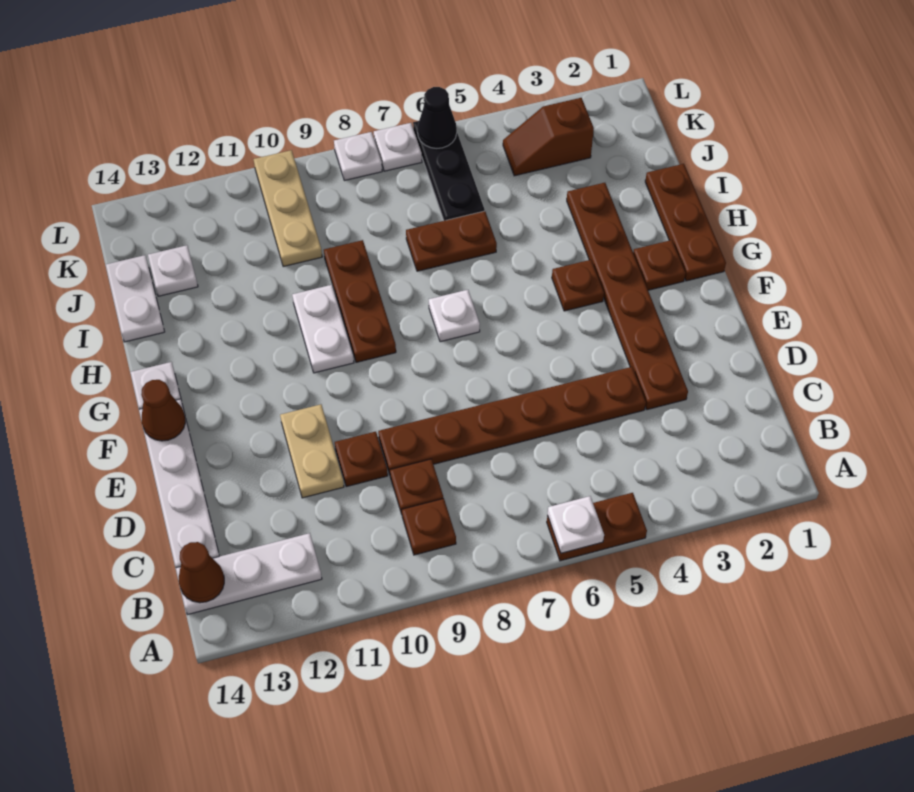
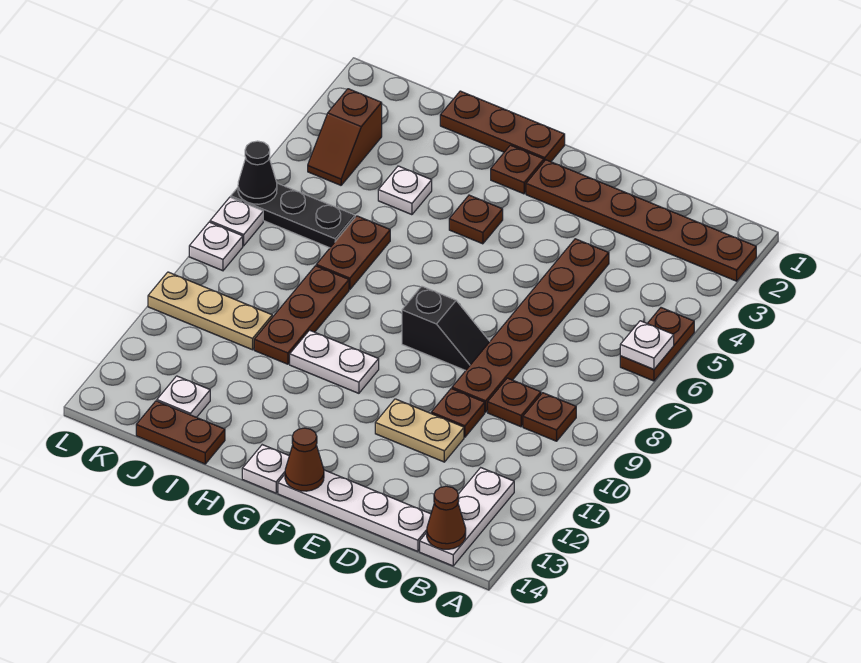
brown 1x6 plate [567,183,688,410] -> brown 1x6 plate moved to [526,160,756,281]
none -> black 1x2 slope [402,286,490,371]
white 1x1 plate [429,290,480,342] -> white 1x1 plate moved to [378,166,432,215]
brown 1x3 plate [324,240,396,362] -> brown 1x3 plate turned to [254,266,349,364]
white 1x2 plate [106,255,165,342] -> brown 1x2 plate [136,401,225,464]

